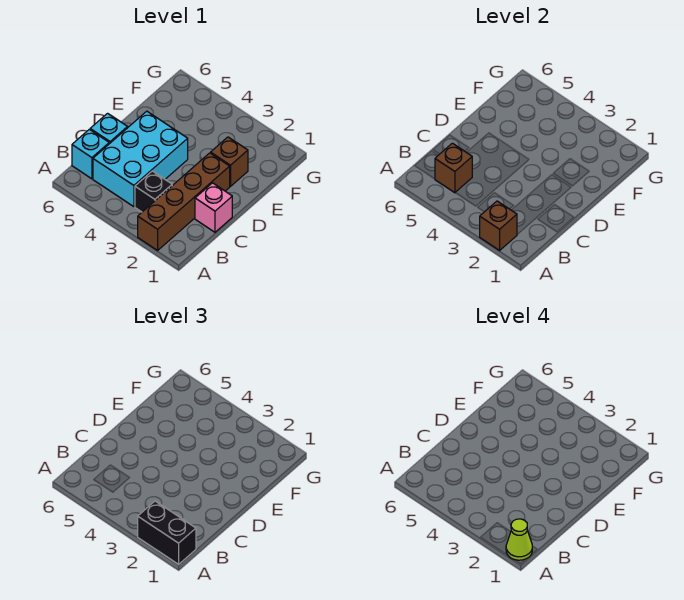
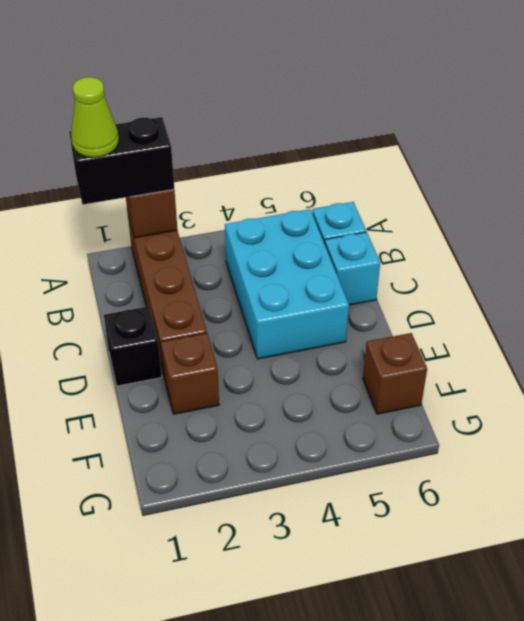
black 1x1 brick [135,171,172,212] -> black 1x1 brick moved to [104,306,162,386]
brown 1x1 brick [435,143,472,193] -> brown 1x1 brick moved to [363,333,427,414]
pink 1x1 brick [195,183,232,232] -> none

